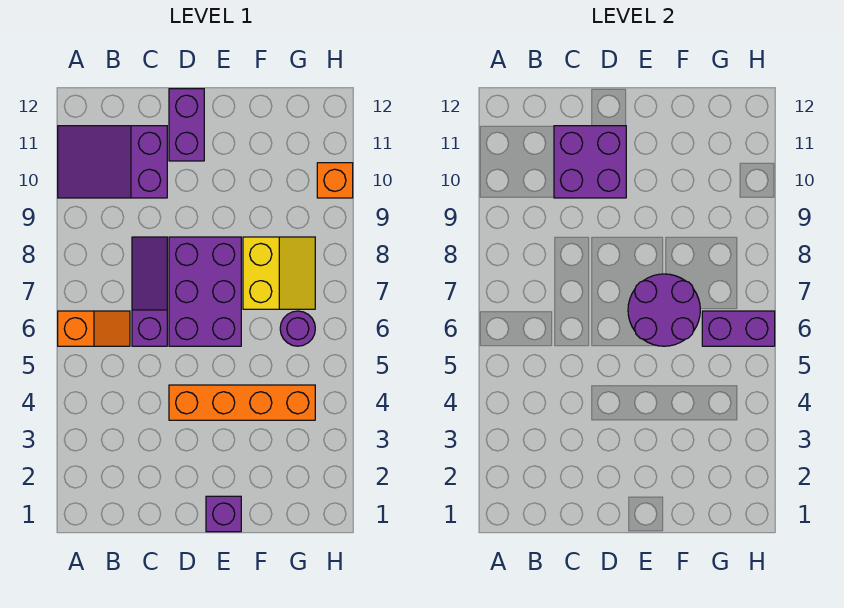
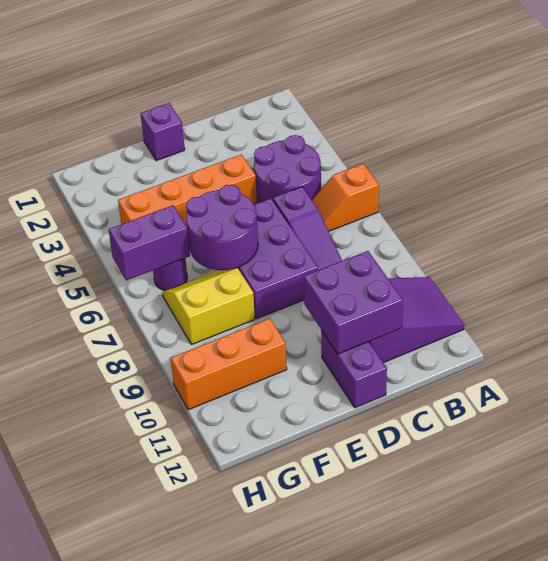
none -> purple 2x2 round brick [254,135,321,203]
yellow 2x2 slope [243,237,315,309] -> yellow 2x2 slope turned to [162,268,255,345]
orange 1x1 brick [317,163,353,198] -> orange 1x3 brick [171,319,287,410]

